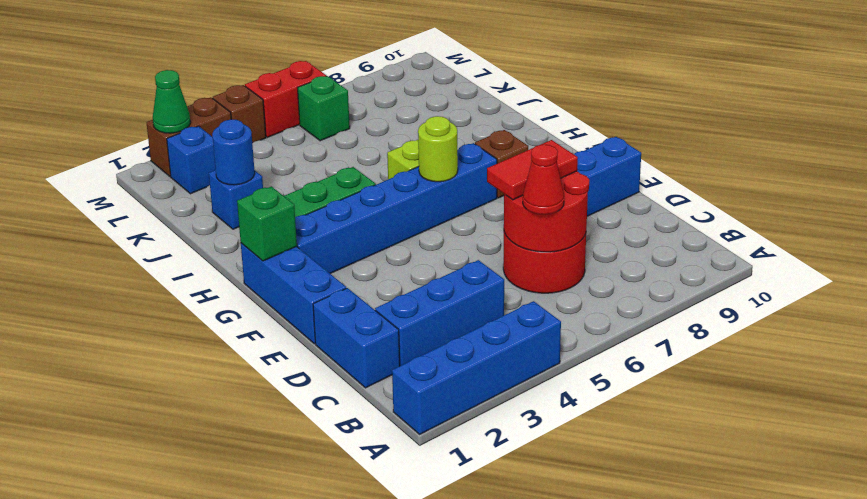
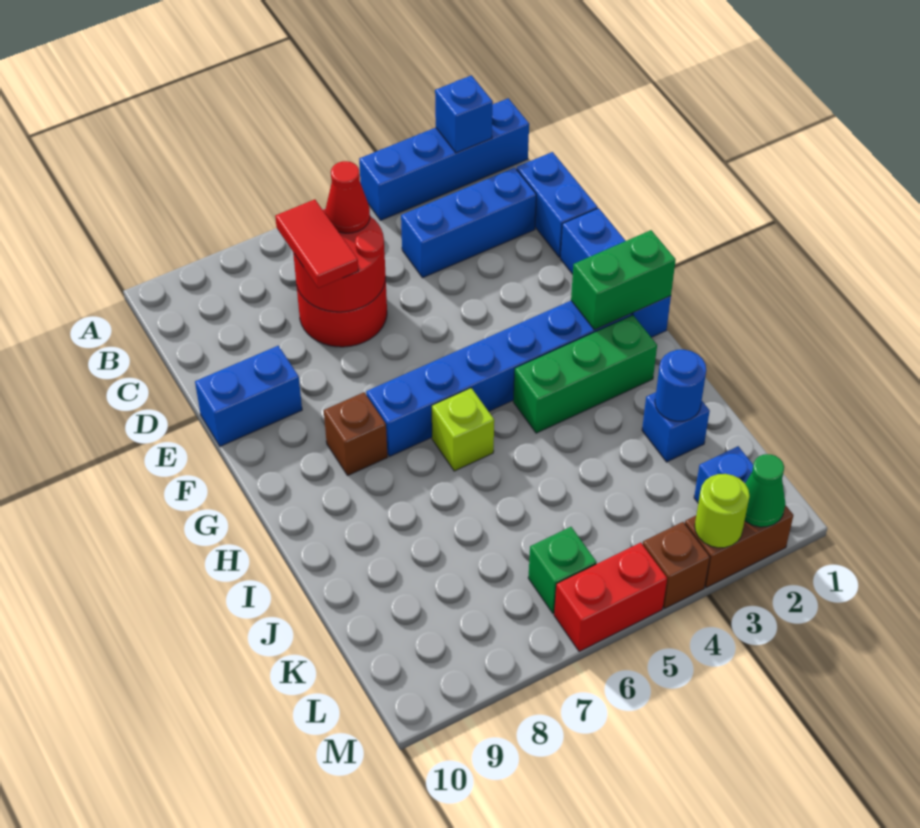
none -> blue 1x1 brick [435,76,493,153]
red 1x2 tile [487,140,578,200] -> red 1x2 tile turned to [275,199,358,288]
green 1x1 brick [237,186,297,261] -> green 1x2 brick [571,230,676,330]
lime 1x1 round brick [418,116,458,182] -> lime 1x1 round brick moved to [695,474,750,548]

